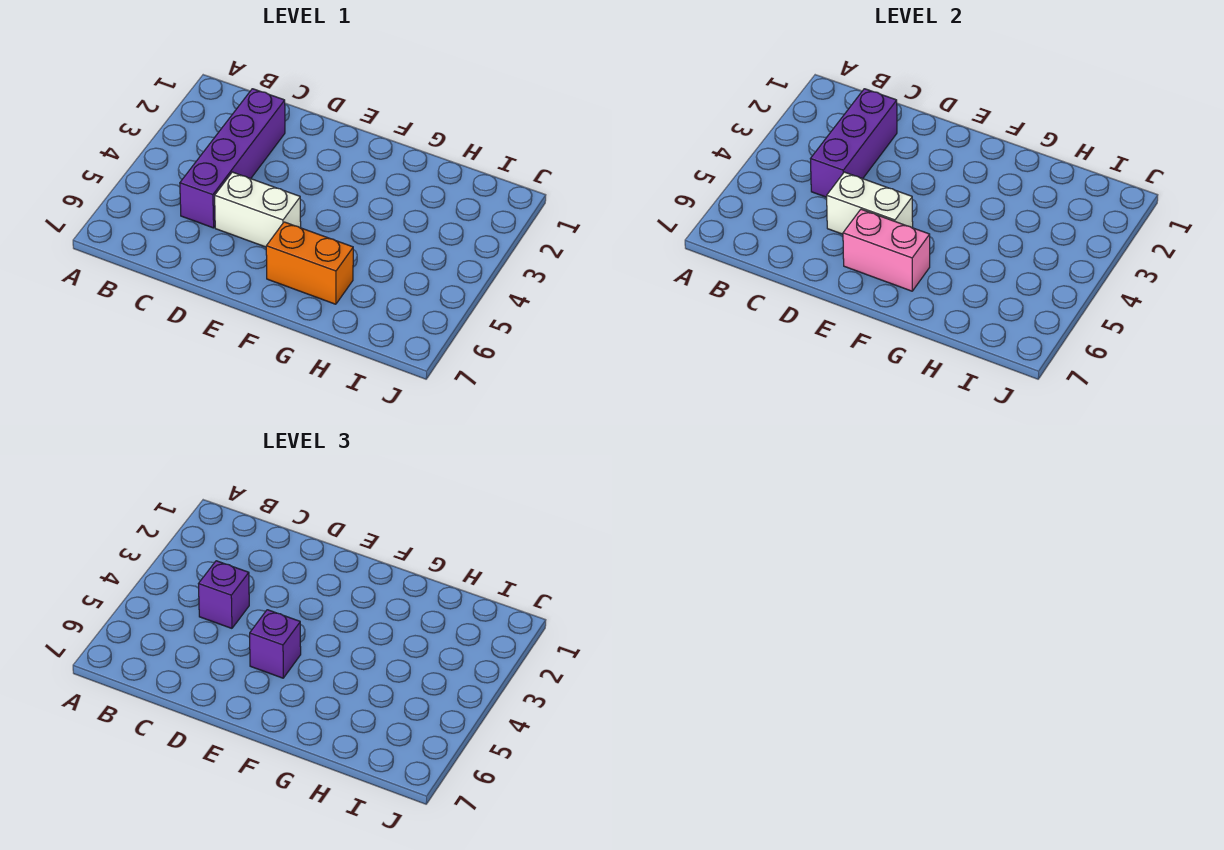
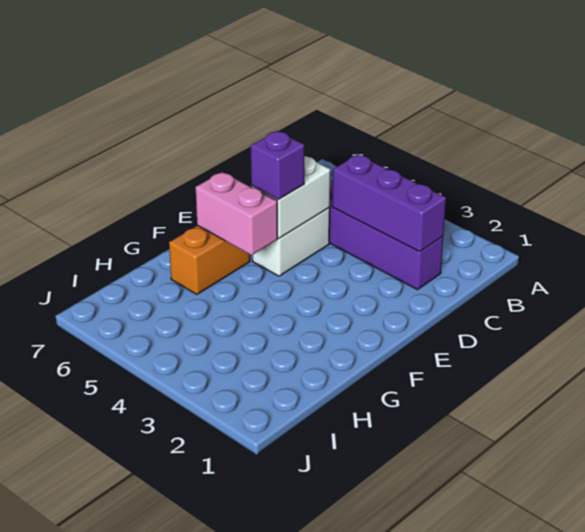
purple 1x1 brick [199,561,249,628] -> none
pink 1x2 brick [843,209,930,291] -> pink 1x2 brick turned to [196,172,278,255]

